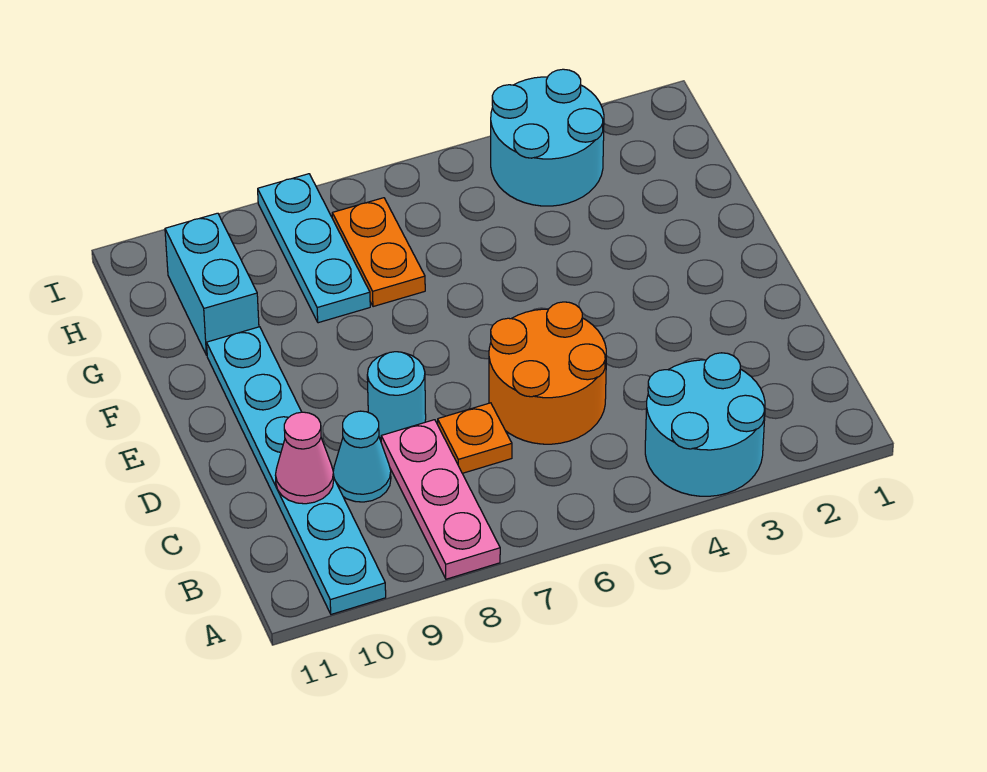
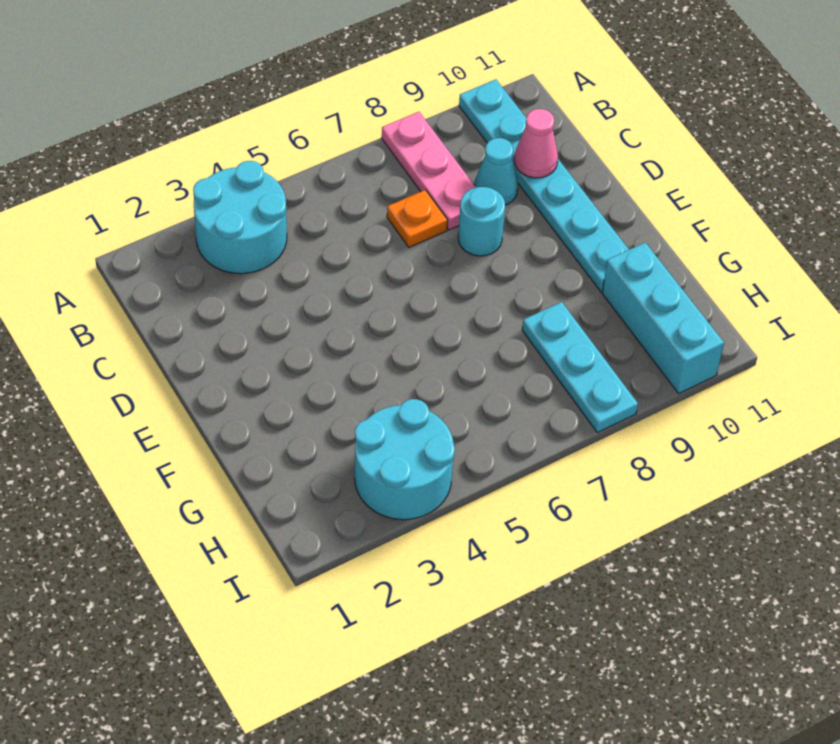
orange 2x2 round brick [489,302,606,444] -> none
orange 1x2 plate [332,198,425,307] -> none
cyan 1x2 brick [165,213,259,355] -> cyan 1x3 brick [602,243,724,393]

